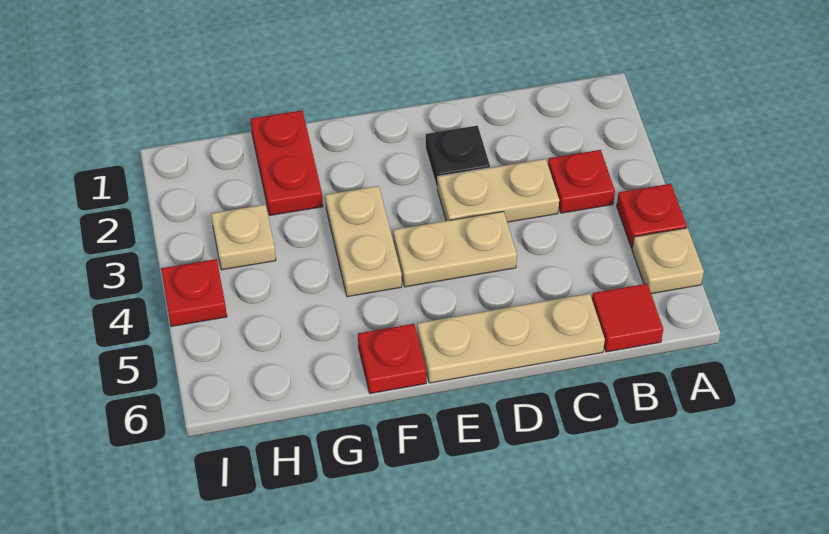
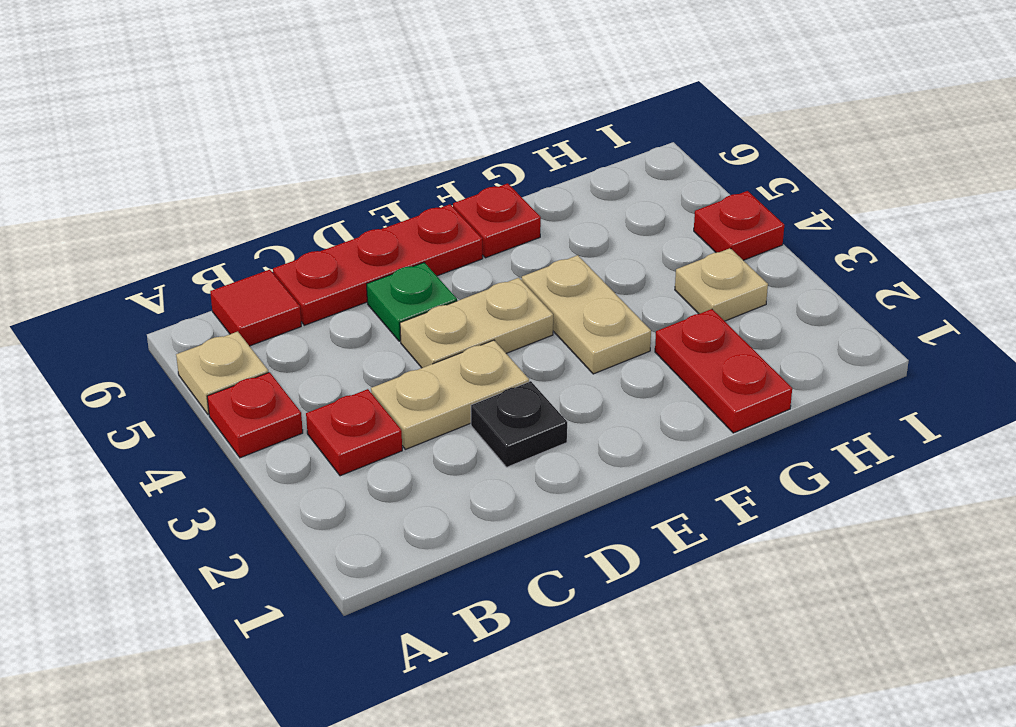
tan 1x3 plate [417,293,605,383] -> red 1x3 plate [273,204,483,325]
none -> green 1x1 plate [367,262,457,341]

